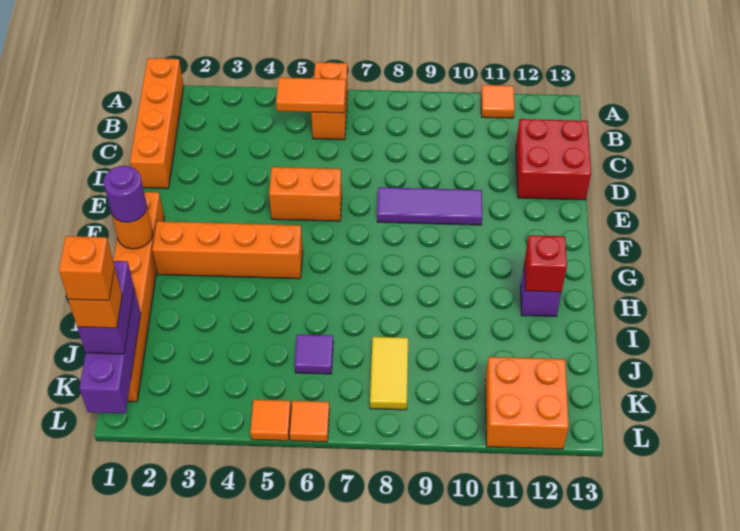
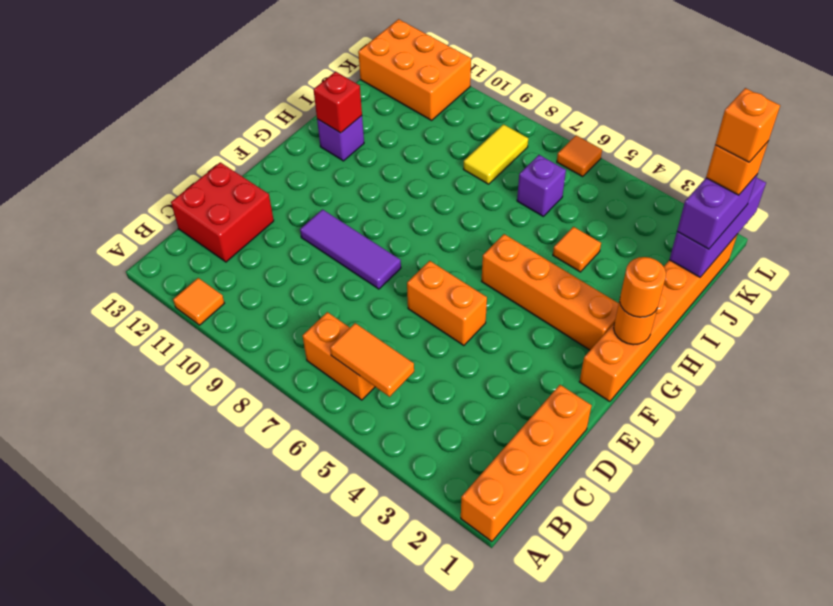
orange 1x2 brick [311,62,348,140] -> orange 1x2 brick turned to [303,312,375,400]
purple 1x1 round brick [104,166,147,223] -> orange 1x1 round brick [620,257,666,317]
purple 1x1 tile [295,334,333,374] -> purple 1x1 brick [517,155,566,216]
orange 2x2 brick [485,357,569,449] -> orange 2x3 brick [358,19,471,120]
orange 1x1 tile [250,400,291,441] -> orange 1x1 tile moved to [553,227,601,272]

